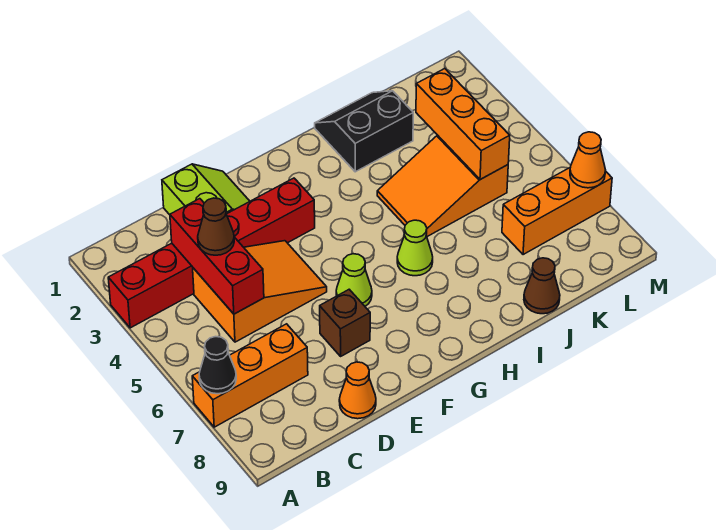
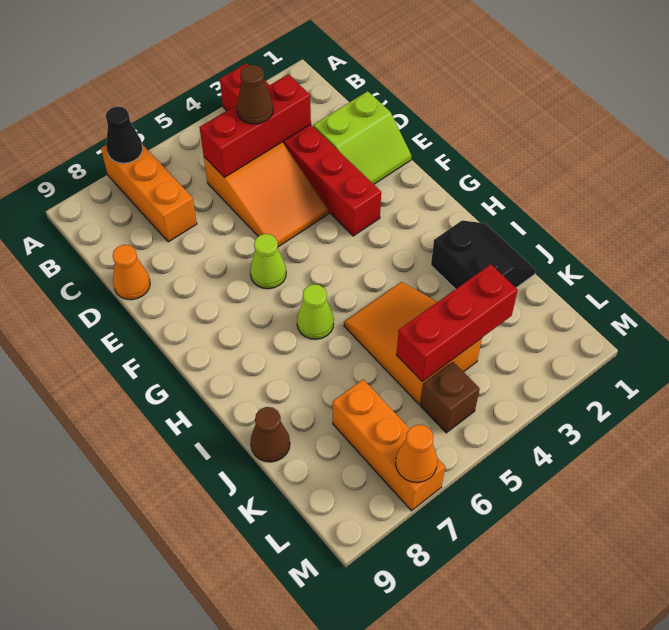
brown 1x1 brick [320,289,370,356] -> brown 1x1 brick moved to [421,362,480,433]
orange 1x3 brick [416,69,510,180] -> red 1x3 brick [396,264,518,382]

